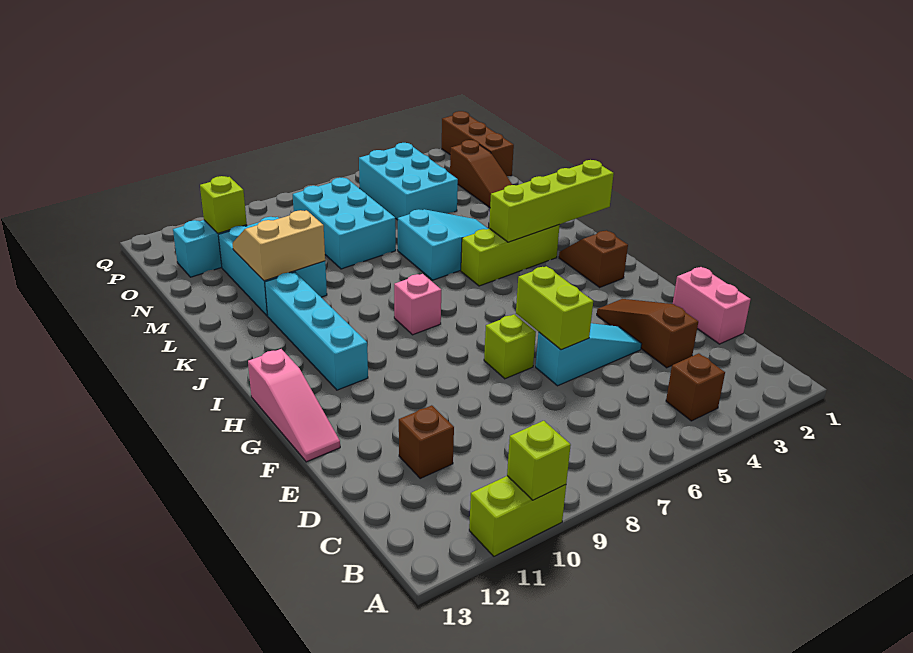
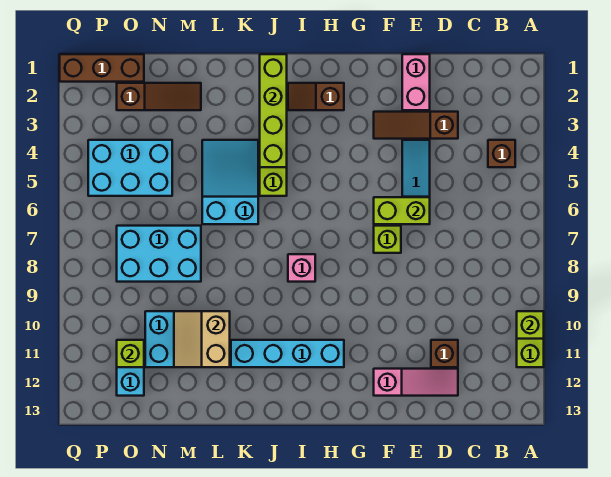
pink 1x2 brick [673,267,751,344] -> pink 1x2 brick turned to [402,54,430,110]
pink 1x3 slope [248,349,340,462] -> pink 1x3 slope moved to [374,369,458,396]

